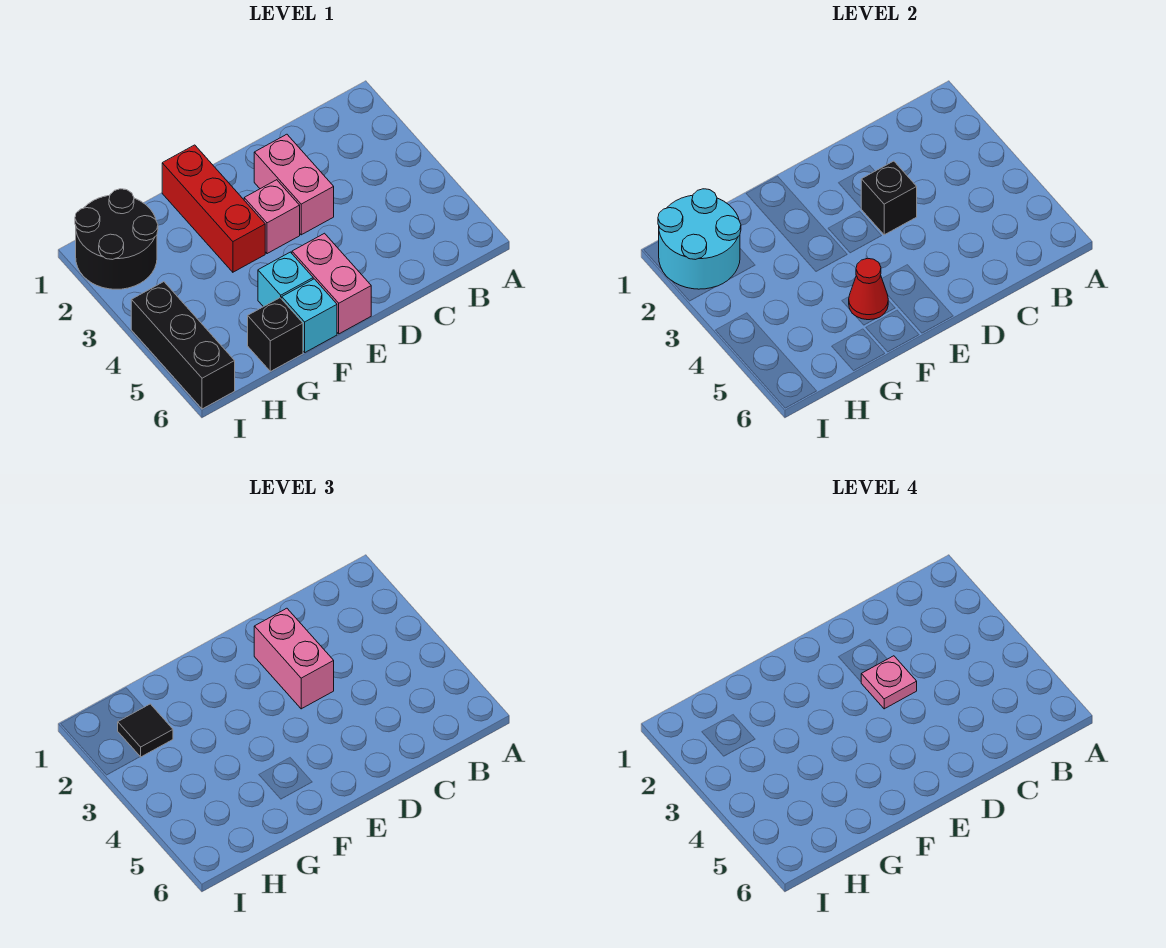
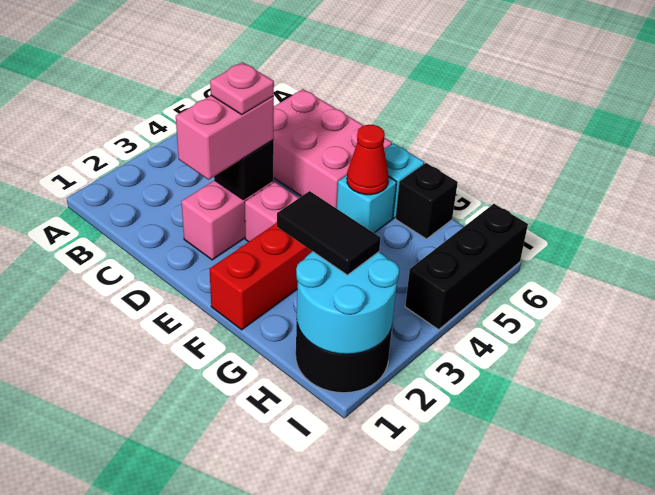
pink 1x2 brick [292,233,371,334] -> pink 2x3 brick [273,89,392,208]
black 1x1 tile [118,704,173,757] -> black 1x2 tile [277,191,381,275]

